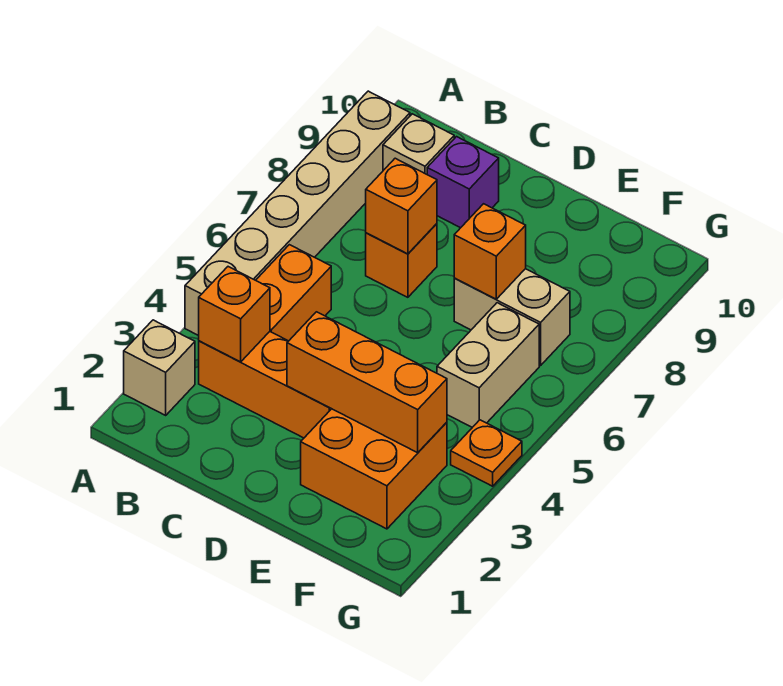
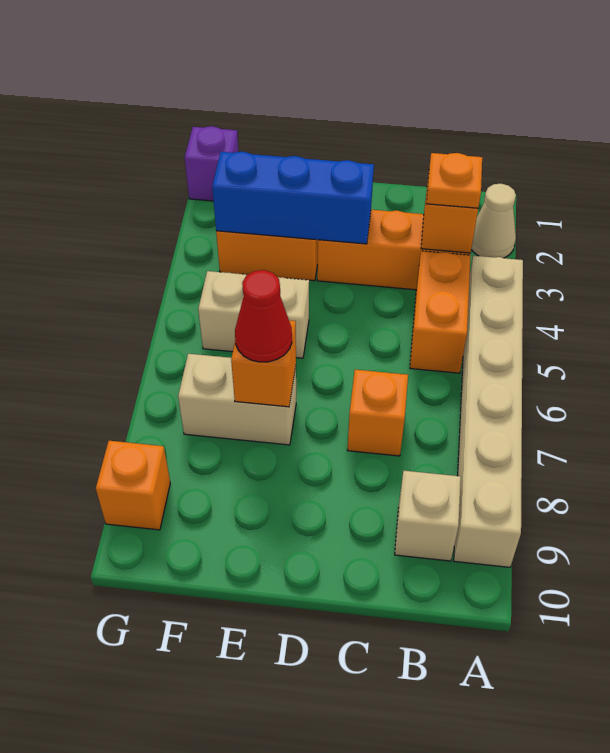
tan 1x1 brick [124,320,195,415] -> tan 1x1 cone [471,184,516,258]
orange 1x1 brick [366,158,437,254] -> orange 1x1 brick moved to [96,441,170,530]
purple 1x1 brick [427,137,499,228] -> purple 1x1 brick moved to [185,126,239,201]
orange 1x3 brick [287,312,447,453] -> blue 1x3 brick [212,152,374,244]
none -> red 1x1 cone [235,270,292,362]
tan 1x2 brick [437,303,539,427] -> tan 1x2 brick turned to [198,271,309,358]
orange 1x1 plate [451,420,522,486] -> orange 1x1 plate moved to [426,153,482,208]

